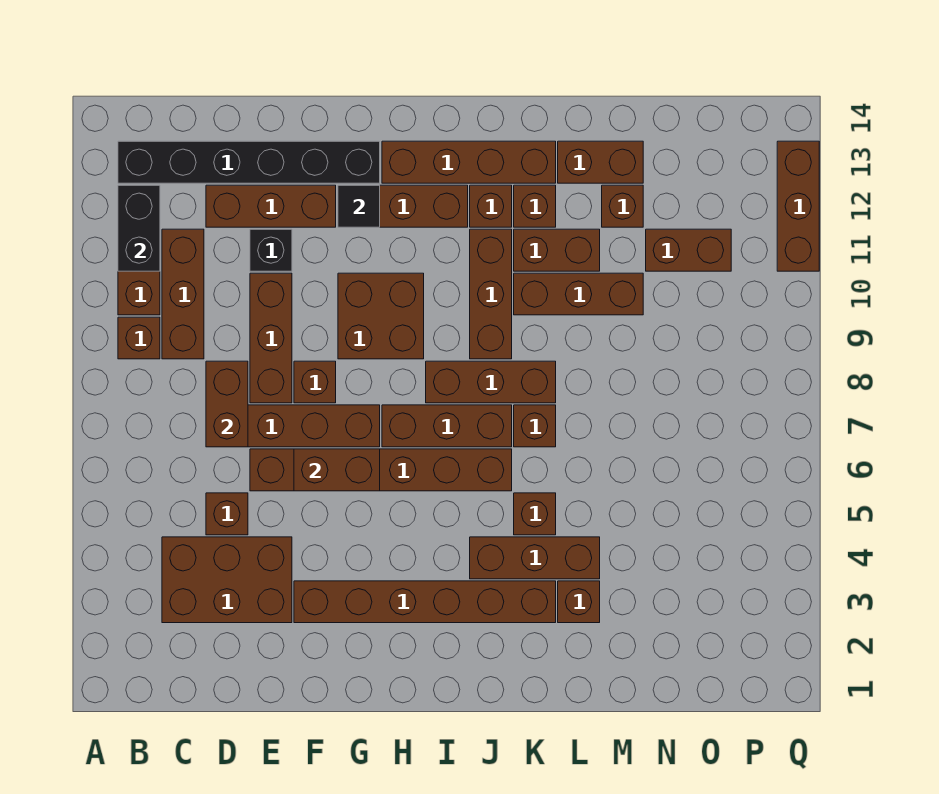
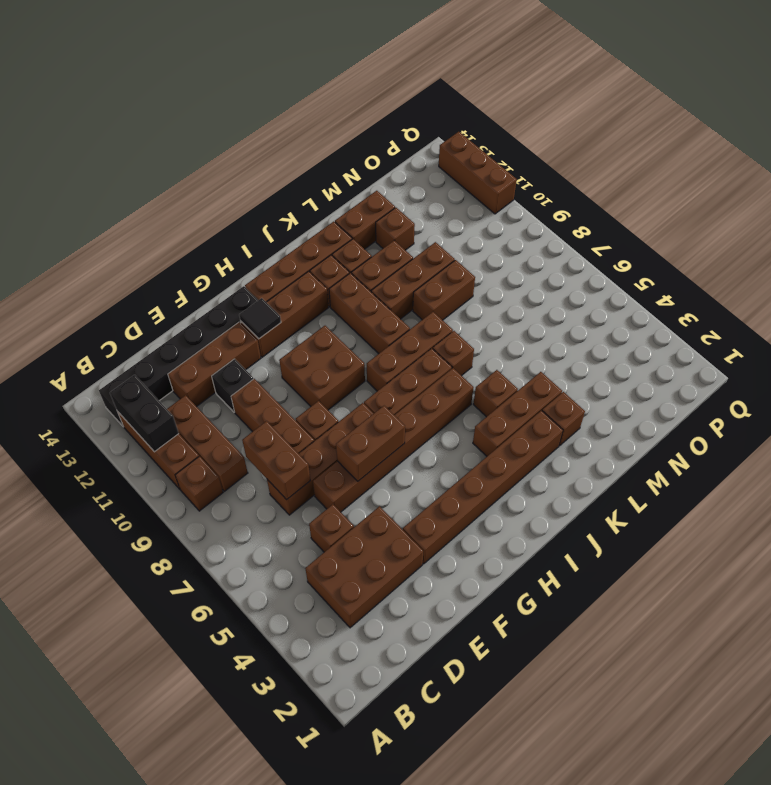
brown 1x2 brick [646,229,731,271] -> brown 1x2 brick moved to [413,260,475,320]

